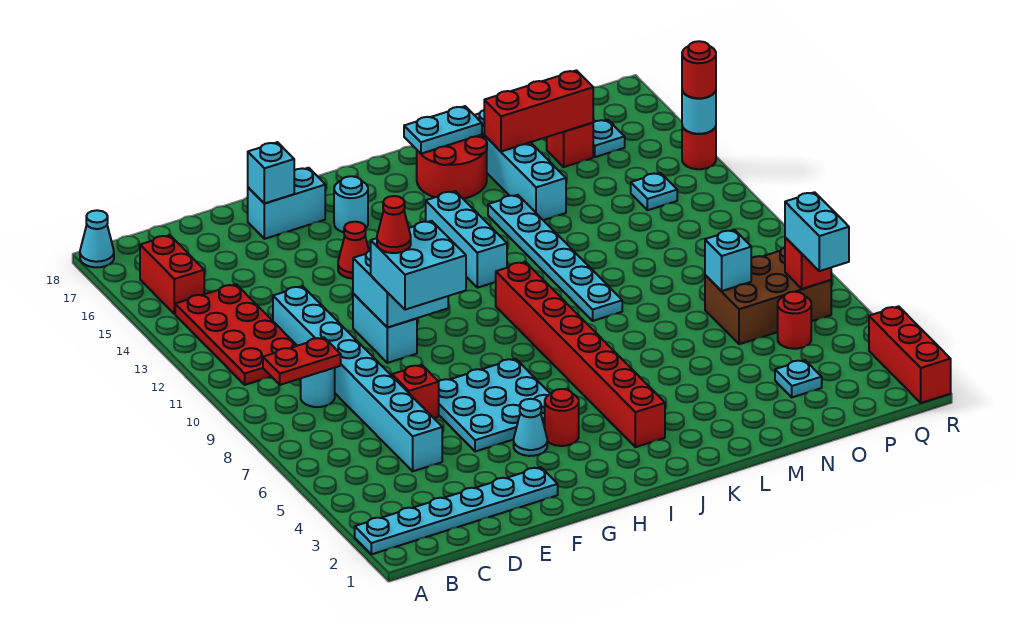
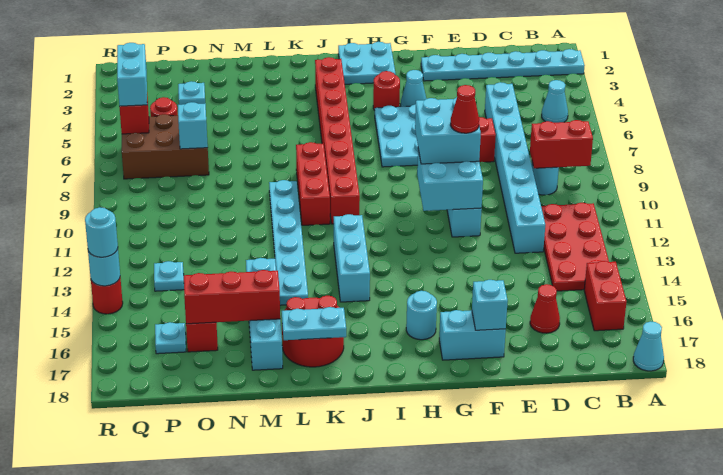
none -> cyan 1x1 cone [542,80,568,123]
red 1x2 plate [263,338,341,385] -> red 1x2 brick [530,120,593,168]
red 1x1 cone [338,222,369,279] -> red 1x1 cone moved to [530,284,560,333]
none -> cyan 2x2 plate [338,42,396,84]
red 1x3 brick [869,306,951,403] -> red 1x3 brick moved to [296,142,330,225]
red 1x1 round brick [682,41,716,98] -> cyan 1x1 round brick [85,207,118,257]

